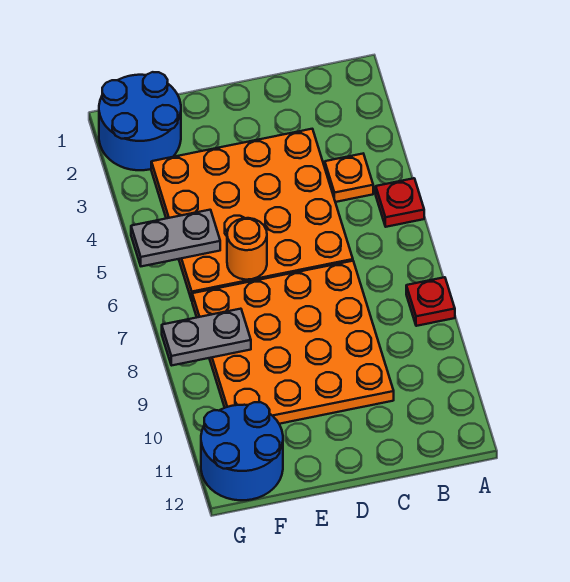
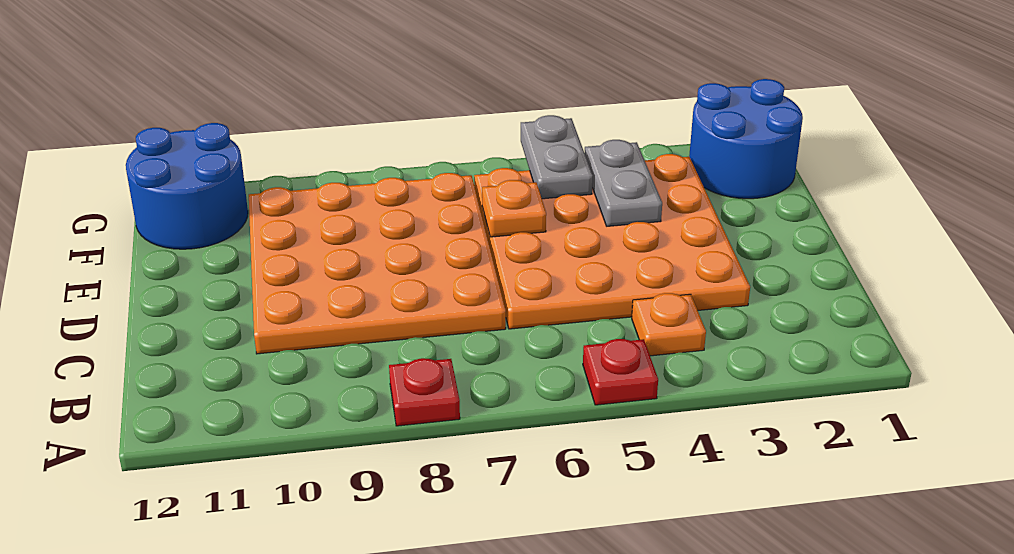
orange 1x1 round brick [227,218,267,280] -> orange 1x1 plate [482,180,546,237]
grey 1x2 plate [162,309,251,365] -> grey 1x2 plate moved to [585,140,662,226]

